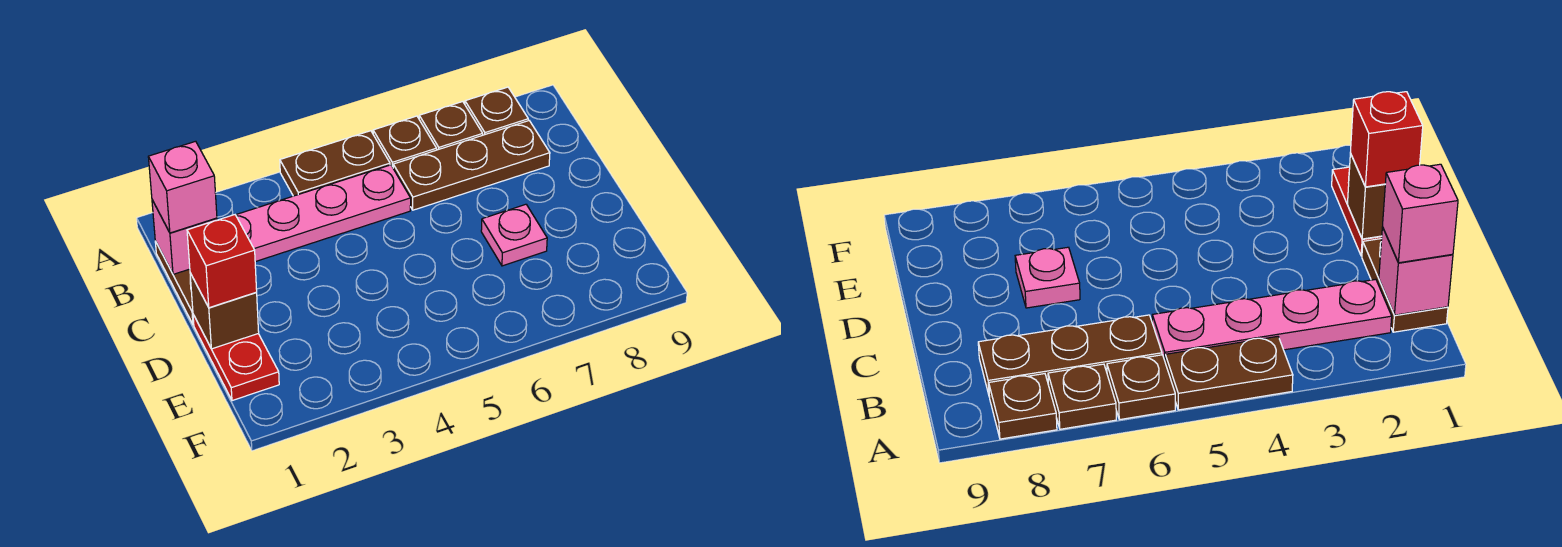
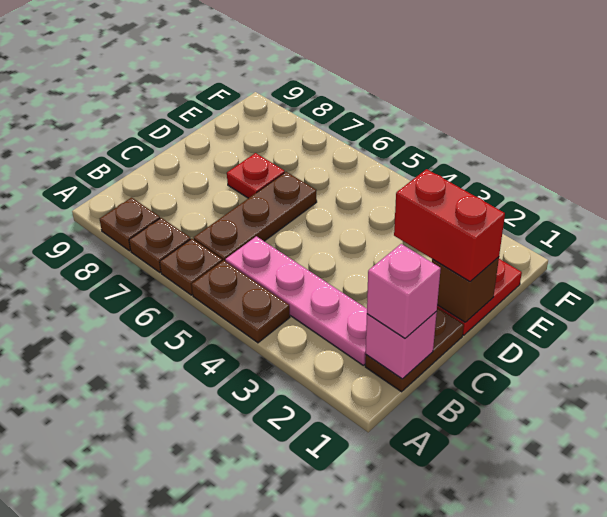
brown 1x3 plate [393,121,550,210] -> brown 1x3 plate turned to [194,172,317,261]
red 1x1 brick [187,215,257,308] -> red 1x2 brick [394,169,505,282]
pink 1x1 plate [481,204,547,266] -> red 1x1 plate [227,153,285,198]

